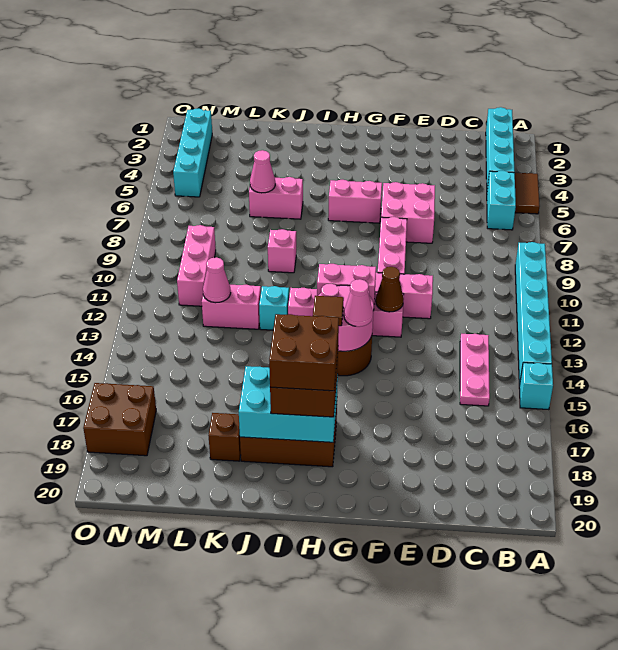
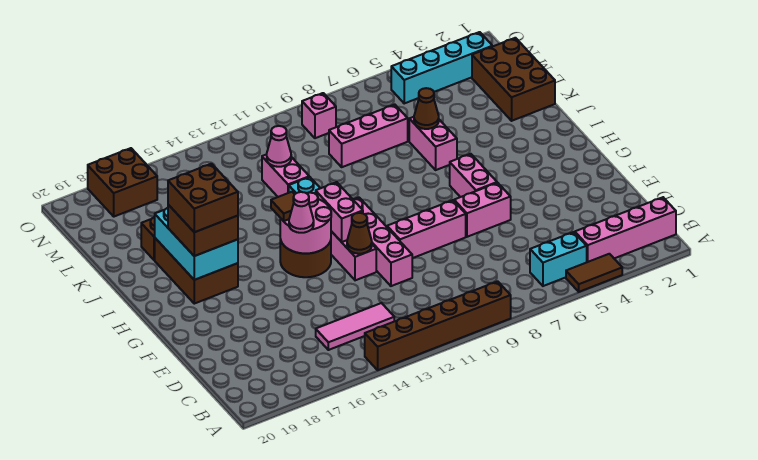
cyan 1x6 brick [515,242,552,386] -> brown 1x6 brick [365,281,511,370]
cyan 1x1 brick [519,363,553,410] -> none
cyan 1x4 brick [486,107,515,188] -> pink 1x4 brick [575,197,676,262]
pink 1x3 plate [460,334,490,406] -> pink 1x3 tile [316,303,394,350]
pink 2x2 brick [381,182,435,243] -> pink 1x2 brick [454,183,511,237]
pink 1x1 brick [268,229,296,273] -> pink 1x1 brick moved to [302,93,336,138]
none -> brown 2x3 brick [472,38,555,121]
pink 1x1 cone [250,150,275,193] -> brown 1x1 cone [414,88,439,129]
pink 1x3 brick [177,225,216,306] -> pink 1x3 brick moved to [329,105,408,167]

